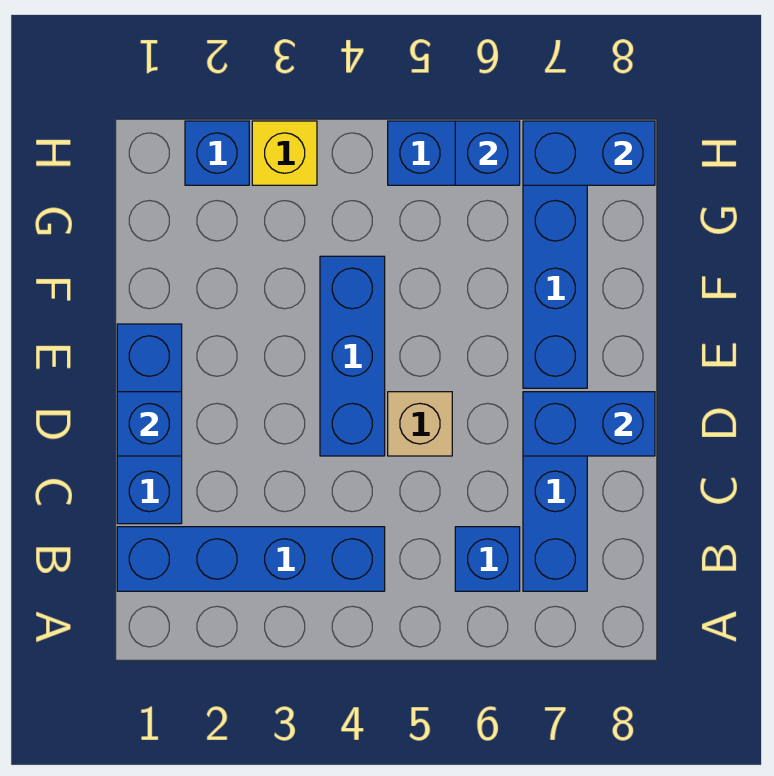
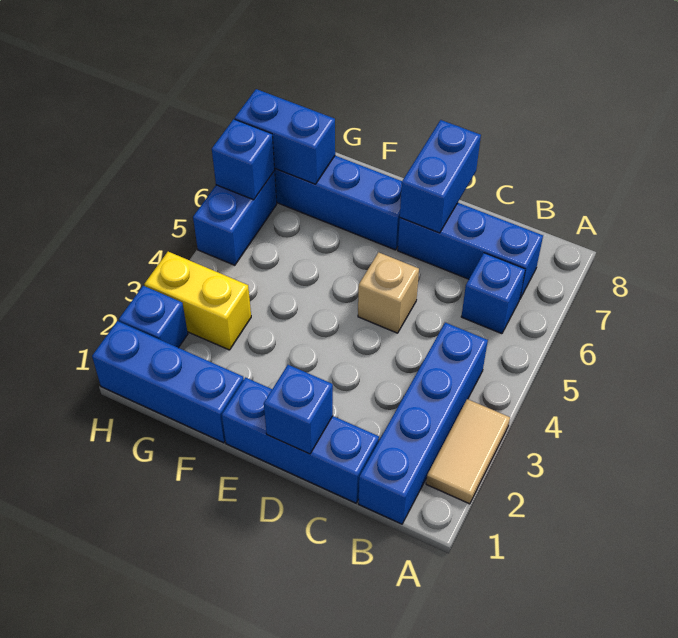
none -> tan 1x2 tile [426,399,510,504]
blue 1x3 brick [320,256,385,456] -> blue 1x3 brick moved to [92,321,244,443]
yellow 1x1 brick [252,121,317,185] -> yellow 1x2 brick [144,252,251,350]
blue 1x2 brick [523,121,655,185] -> blue 1x2 brick turned to [235,89,335,184]

